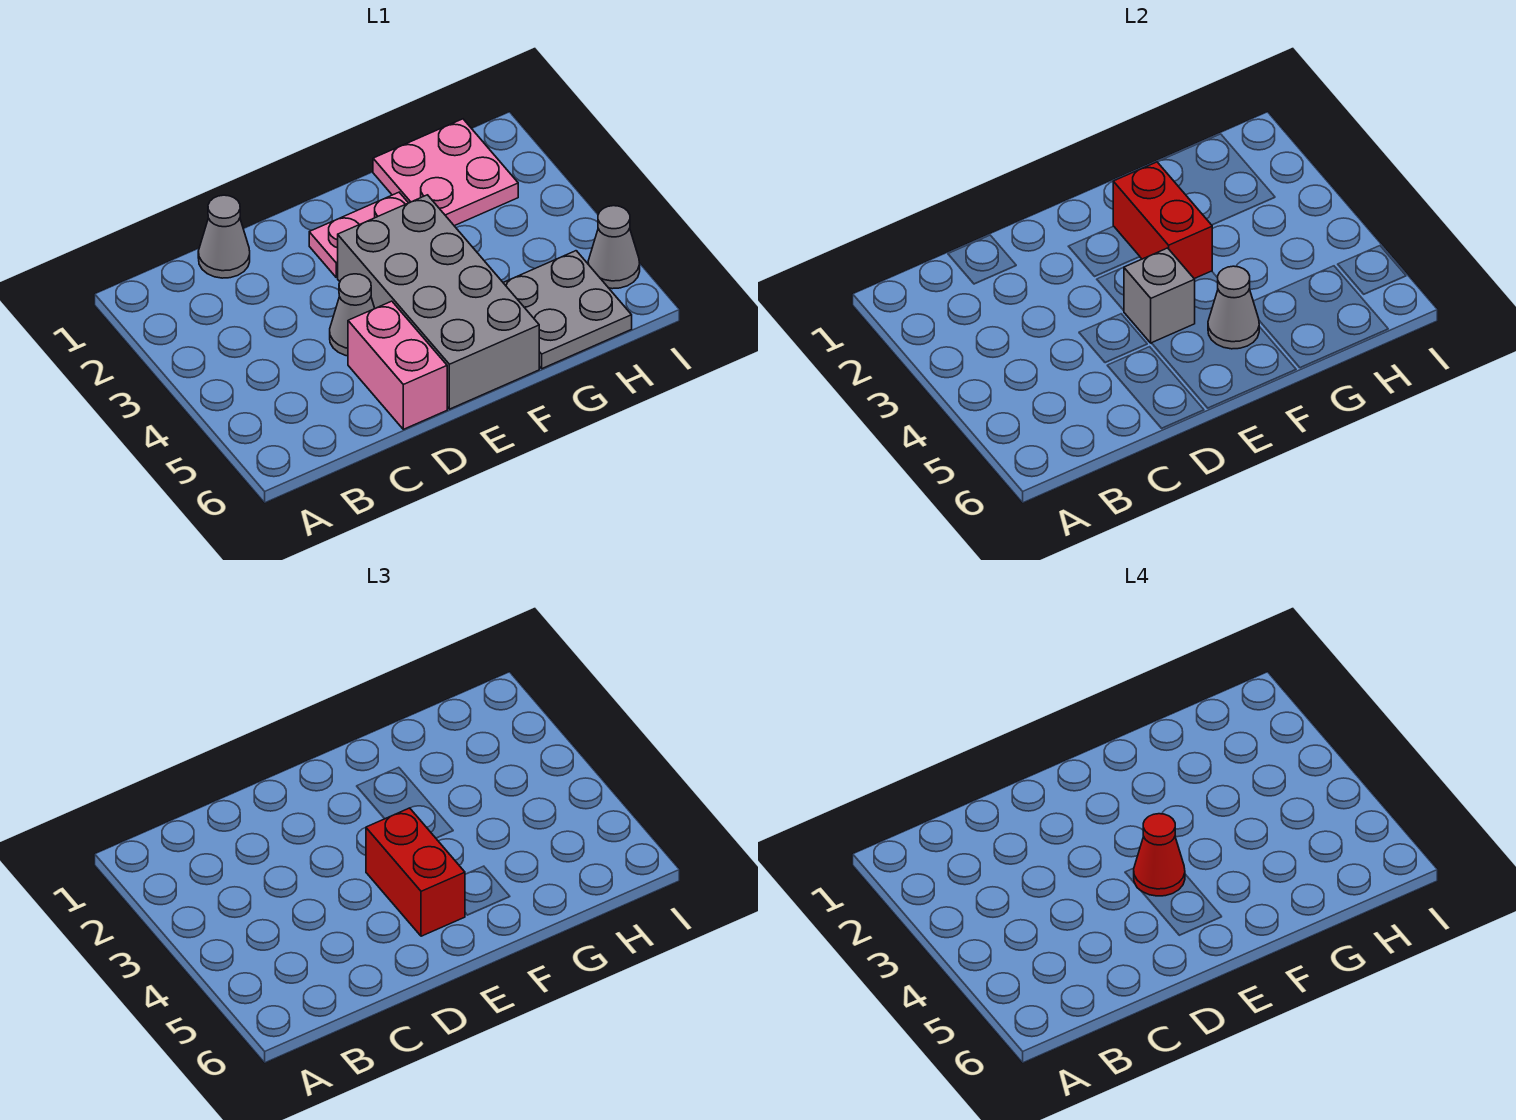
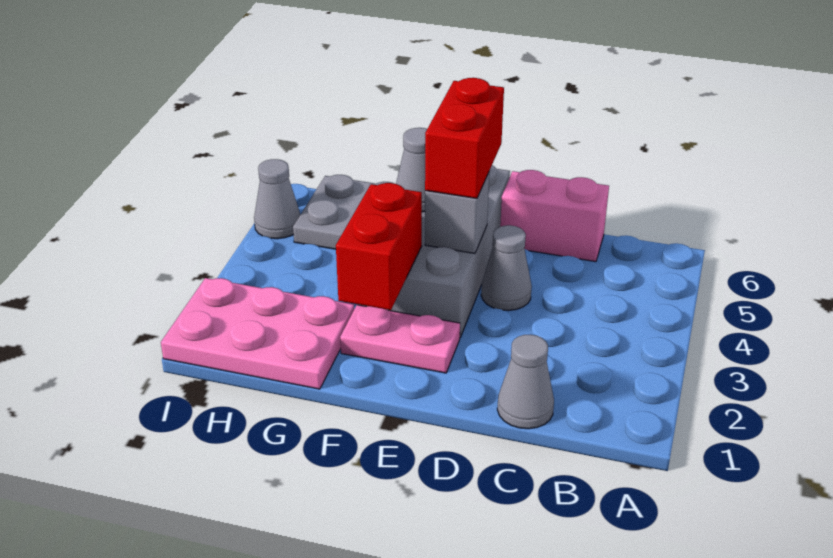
pink 1x2 brick [348,301,447,429] -> pink 1x2 brick turned to [500,170,609,262]
red 1x1 cone [1134,814,1185,896] -> none
pink 2x2 plate [373,119,518,226] -> pink 2x3 plate [161,278,354,389]

